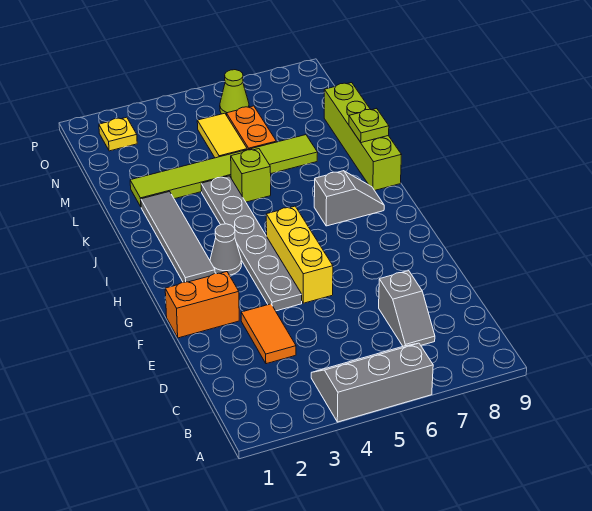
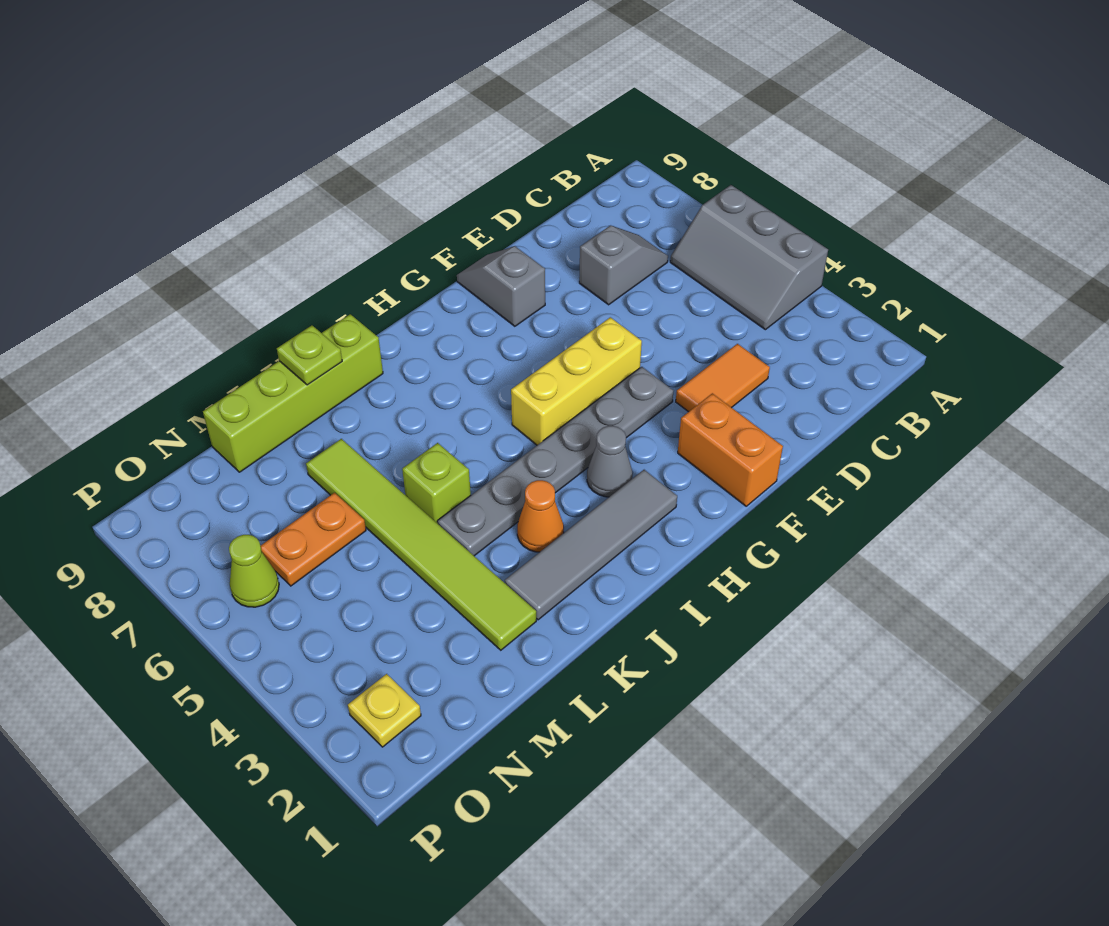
grey 1x2 slope [314,171,384,226] -> grey 1x2 slope moved to [457,246,545,326]
none -> orange 1x1 cone [517,480,564,552]
yellow 1x2 tile [197,113,247,158] -> none

